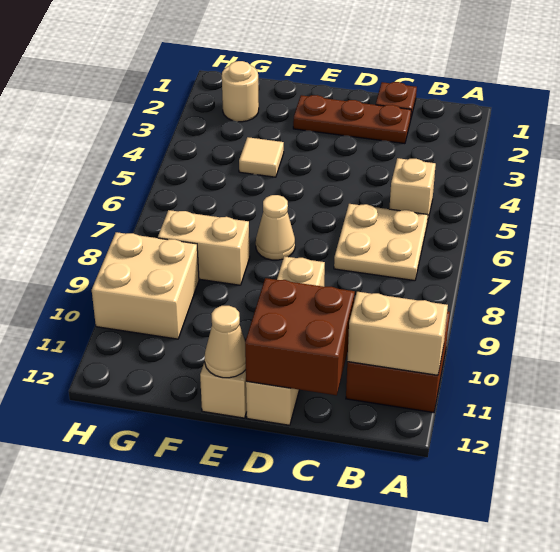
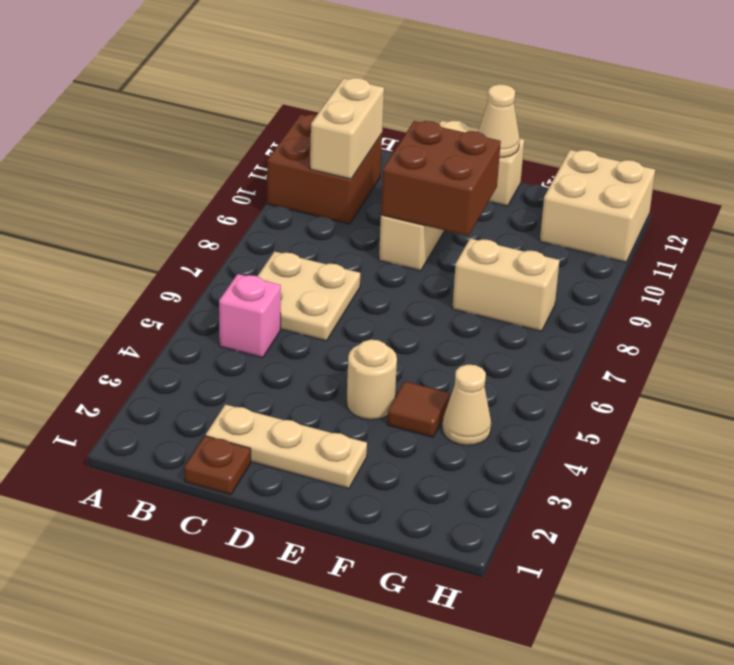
tan 1x2 brick [347,292,448,375] -> tan 1x2 brick turned to [310,78,384,179]
tan 1x1 brick [389,158,436,223] -> pink 1x1 brick [219,274,281,358]
brown 1x3 plate [293,95,411,144] -> tan 1x3 plate [206,404,367,488]
brown 2x2 brick [245,278,355,395] -> brown 2x2 brick moved to [381,121,501,236]
tan 1x1 cone [256,195,295,260] -> tan 1x1 cone moved to [442,364,491,445]
tan 1x1 tile [239,137,284,177] -> brown 1x1 tile [387,381,450,437]
tan 1x1 round brick [222,61,259,122] -> tan 1x1 round brick moved to [347,340,397,420]
tan 2x2 brick [92,232,199,339] -> tan 2x2 brick moved to [540,150,655,262]

